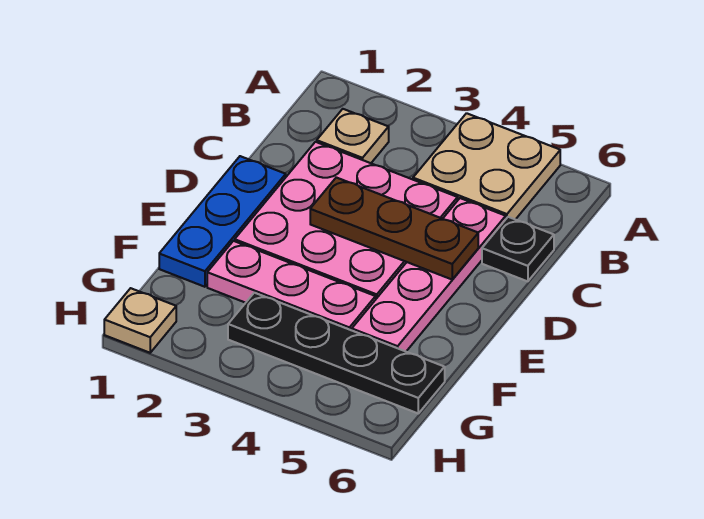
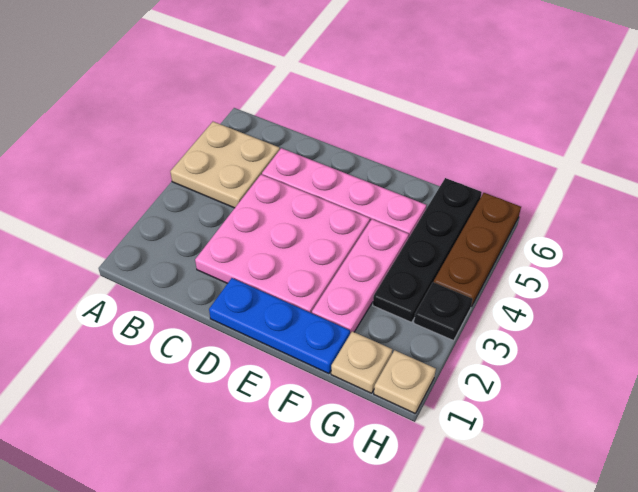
tan 1x1 plate [317,109,389,163] -> tan 1x1 plate moved to [331,331,392,393]
black 1x1 plate [482,217,554,281] -> black 1x1 plate moved to [414,282,473,341]
brown 1x3 plate [310,177,478,280] -> brown 1x3 plate moved to [434,193,521,307]

